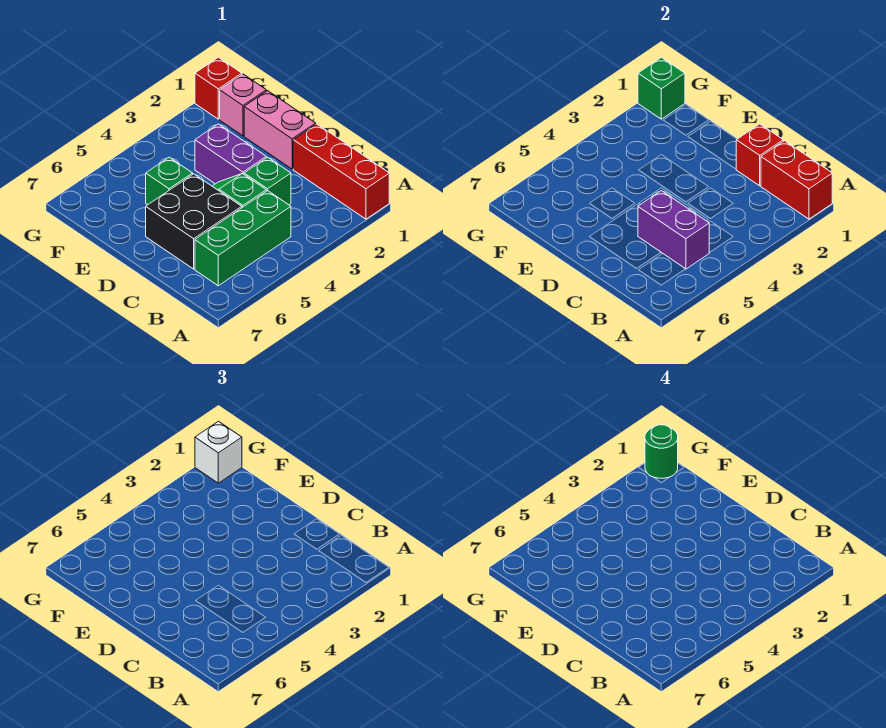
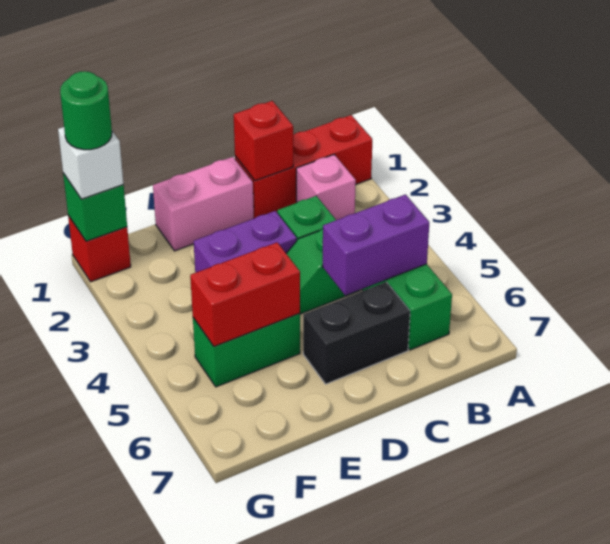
red 1x2 brick [761,141,832,219] -> red 1x2 brick moved to [190,242,300,347]
black 2x2 brick [146,174,242,269] -> black 1x2 brick [303,282,410,384]
green 1x1 brick [146,157,193,205] -> green 1x2 brick [193,313,300,387]
pink 1x1 brick [220,74,266,136] -> pink 1x1 brick moved to [296,155,356,220]

